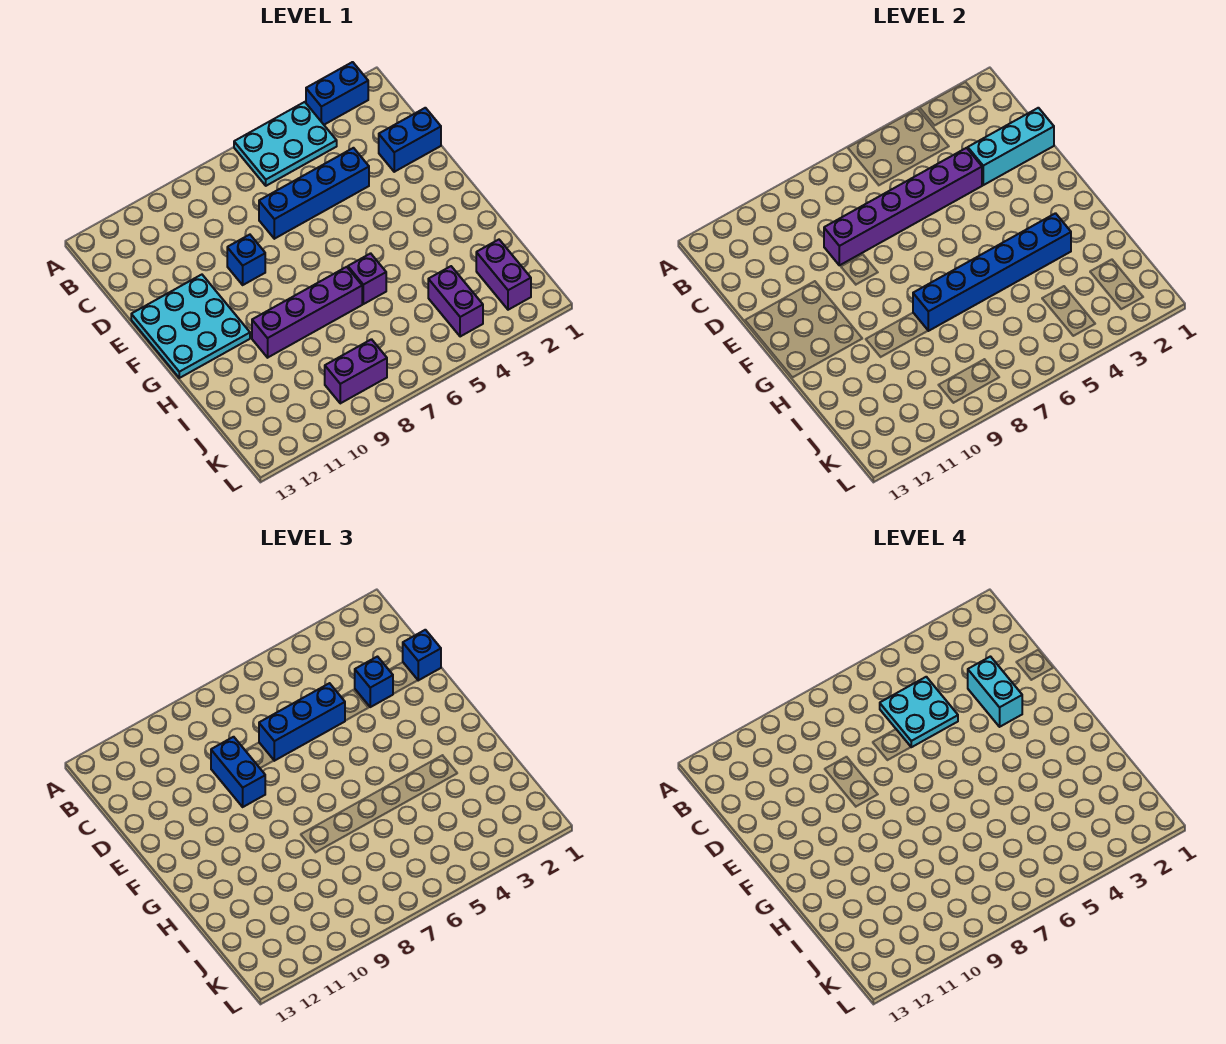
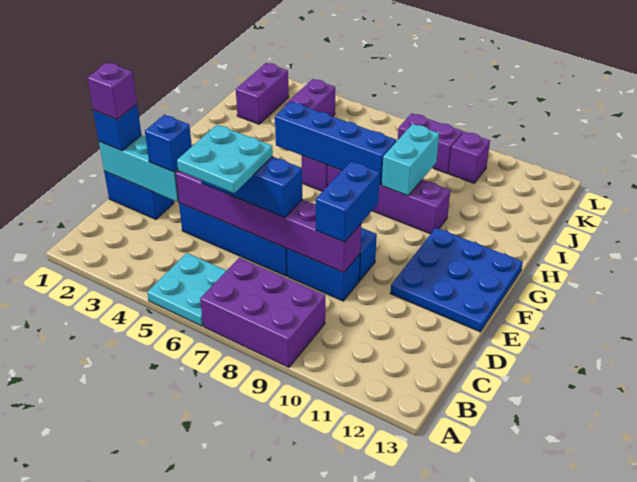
blue 1x2 brick [306,62,368,125] -> blue 1x2 brick moved to [287,249,360,301]
cyan 2x3 plate [234,102,337,186] -> cyan 2x2 plate [147,253,227,326]
none -> purple 2x3 brick [200,258,325,367]
none -> purple 1x1 brick [87,63,137,119]
cyan 1x2 brick [968,657,1022,727] -> cyan 1x2 brick moved to [382,124,439,196]
cyan 3x3 plate [131,275,250,378] -> blue 3x3 plate [390,228,523,332]
blue 1x6 brick [913,213,1071,331] -> blue 1x4 brick [275,102,397,185]
none -> purple 1x1 brick [449,132,490,183]

